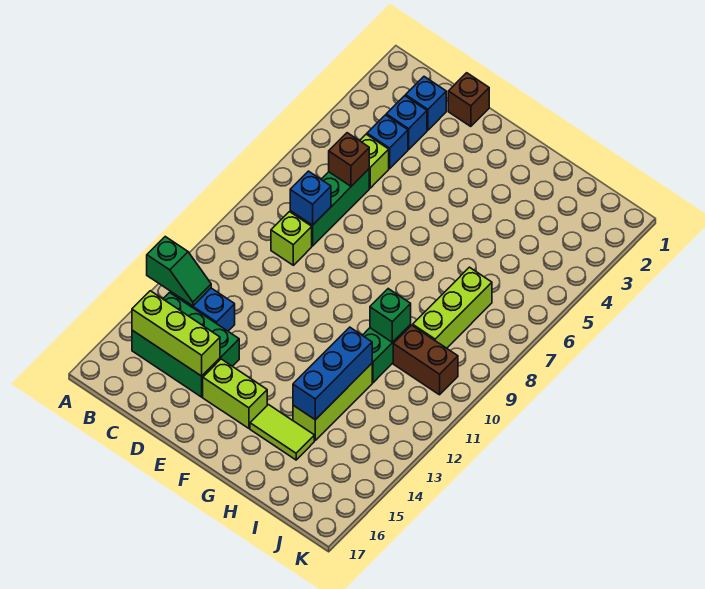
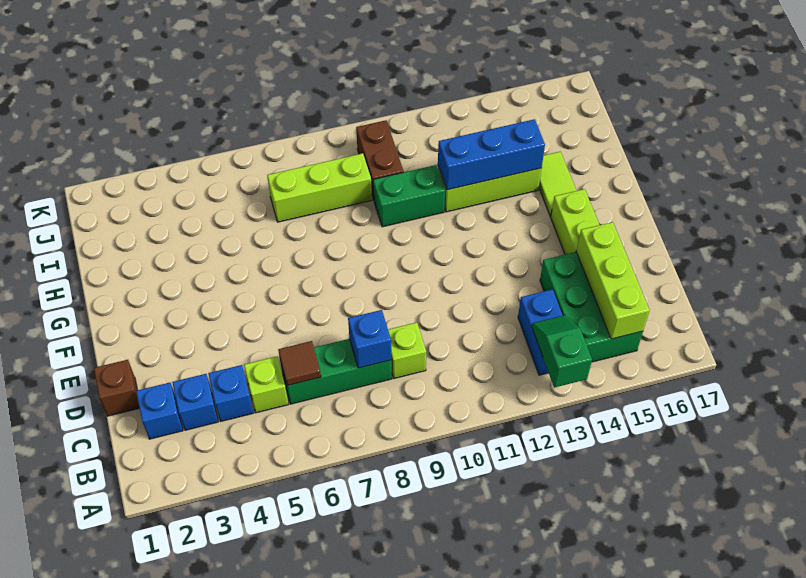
brown 1x1 brick [329,133,369,186] -> brown 1x1 tile [278,341,321,386]
green 1x1 brick [370,289,411,342] -> none

